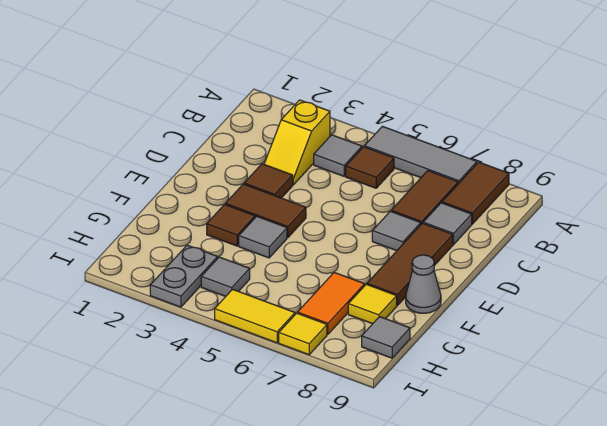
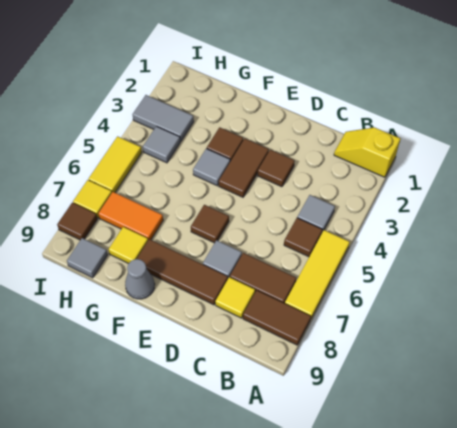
grey 1x3 tile [365,126,477,184] -> yellow 1x3 tile [285,230,350,318]
yellow 1x2 slope [264,100,330,185] -> yellow 1x2 slope moved to [334,128,400,177]
grey 1x1 tile [423,203,472,244] -> yellow 1x1 tile [215,277,255,318]
none -> brown 1x1 tile [191,205,229,243]
grey 1x2 plate [150,245,218,307] -> grey 1x2 tile [133,95,194,141]
none -> brown 1x1 tile [57,203,97,240]

